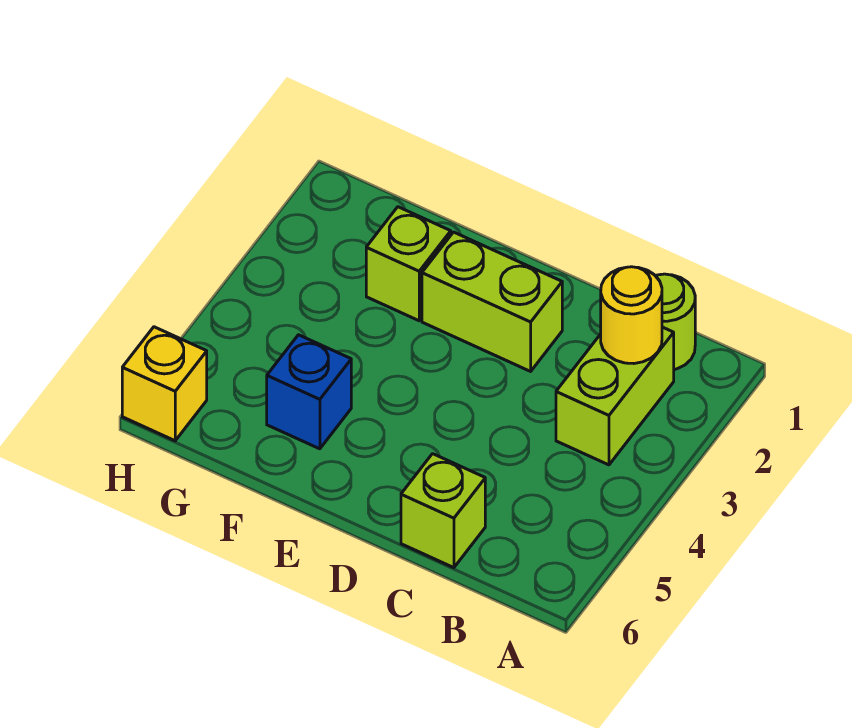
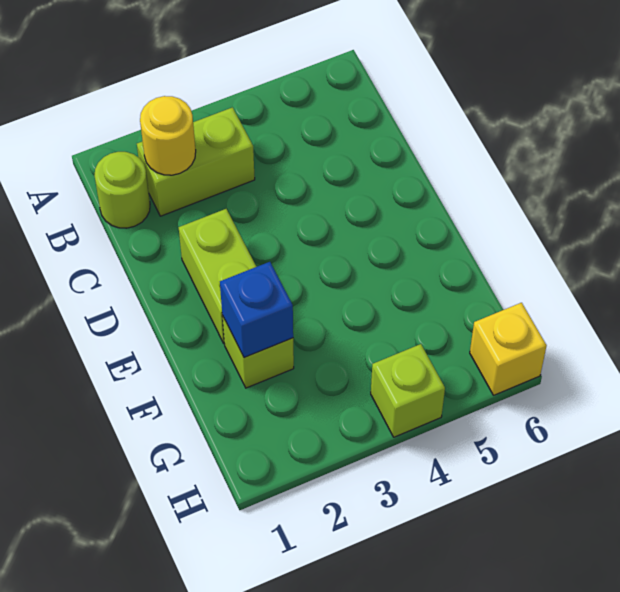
lime 1x1 brick [401,454,485,568] -> lime 1x1 brick moved to [371,344,445,437]
blue 1x1 brick [267,335,351,449] -> blue 1x1 brick moved to [220,262,293,358]

